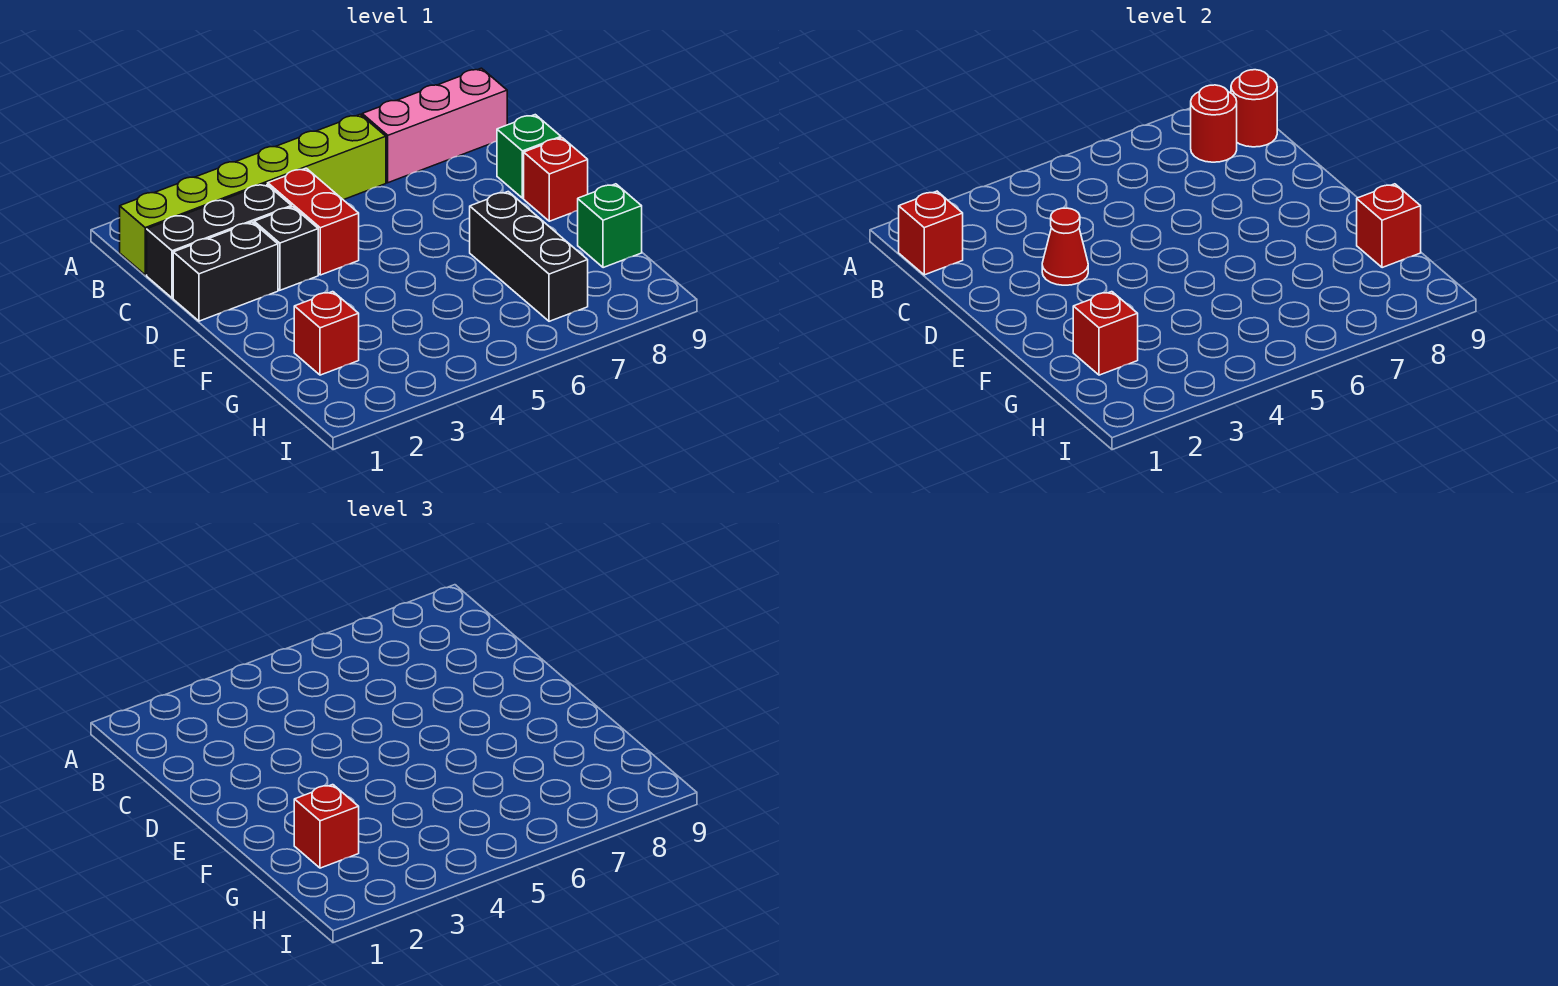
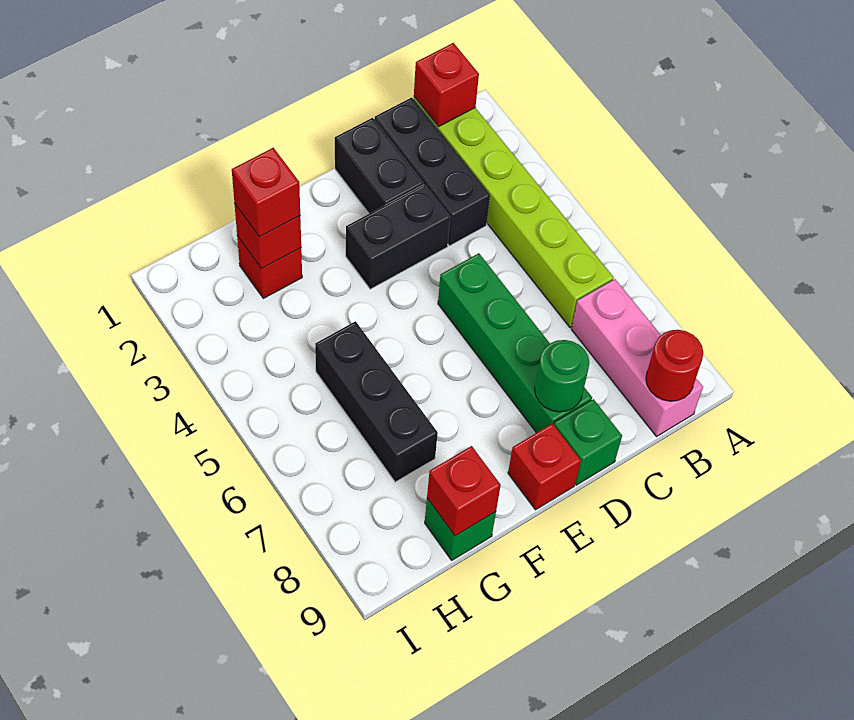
red 1x1 round brick [1191,85,1237,162] -> none
red 1x2 brick [268,168,359,275] -> none
black 1x1 brick [254,207,318,290] -> black 1x2 brick [346,184,450,289]
red 1x1 cone [1042,208,1088,285] -> none
none -> green 1x4 brick [438,253,592,433]
none -> green 1x1 round brick [535,340,589,412]
black 1x3 brick [470,192,588,321] -> black 1x3 brick turned to [315,321,438,482]

